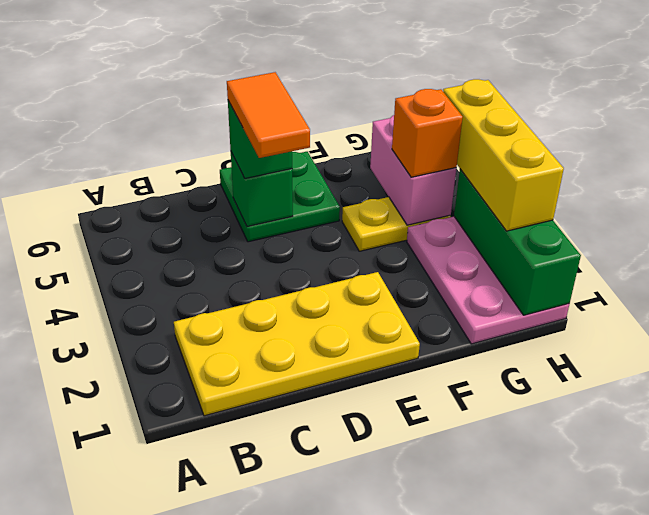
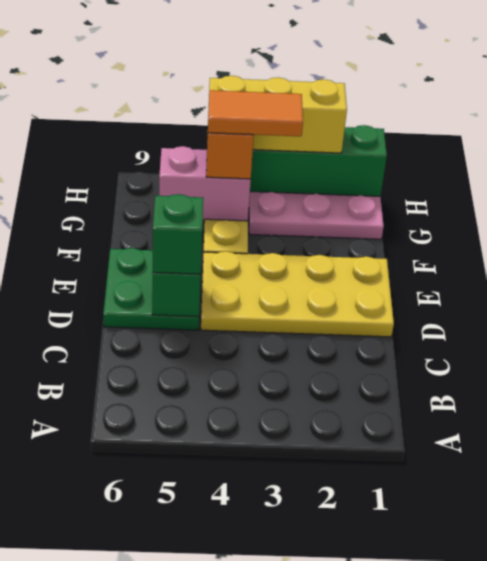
yellow 2x4 plate [174,272,420,416] -> yellow 2x4 plate turned to [201,251,394,337]
orange 1x2 tile [227,72,310,158] -> orange 1x2 tile moved to [208,90,303,136]

